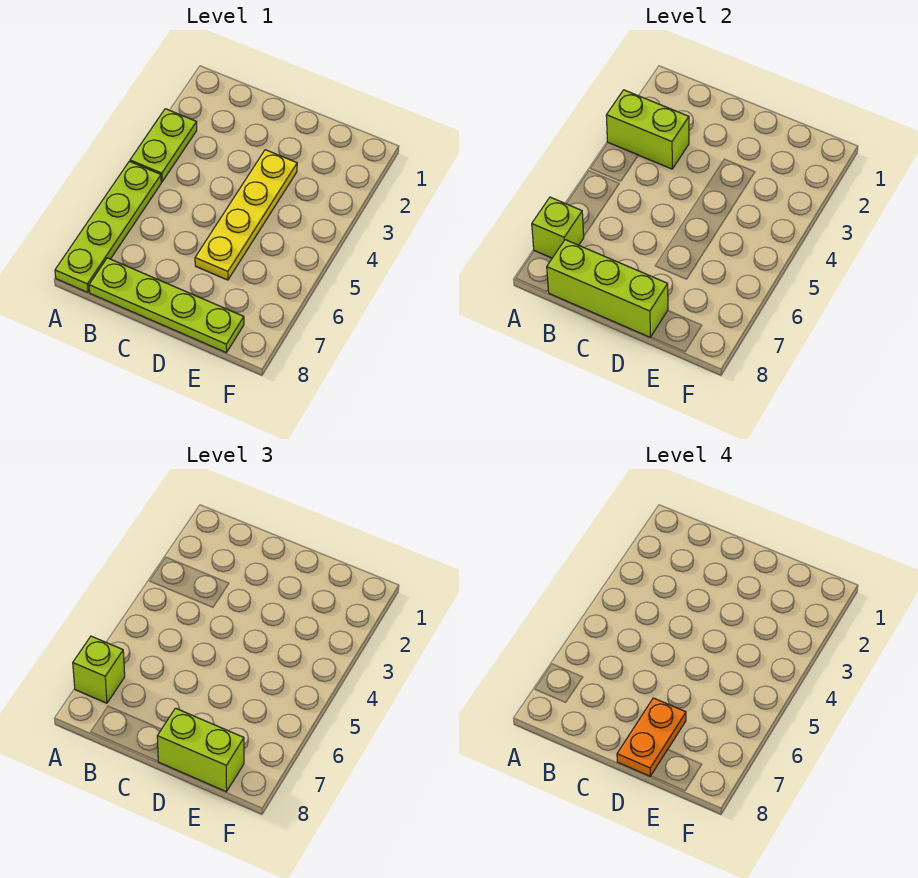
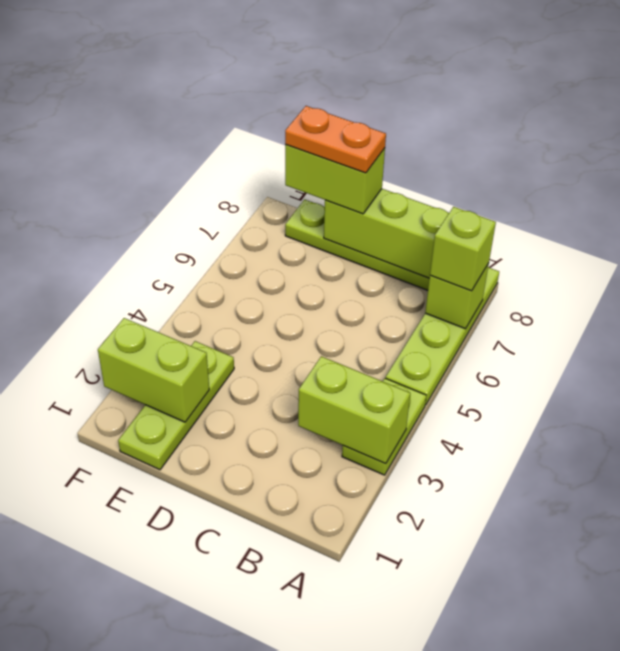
yellow 1x4 plate [195,150,297,280] -> none
orange 1x2 plate [617,698,686,776] -> orange 1x2 plate turned to [285,106,386,173]
none -> lime 1x3 plate [118,341,234,470]
none -> lime 1x2 brick [98,318,209,422]

